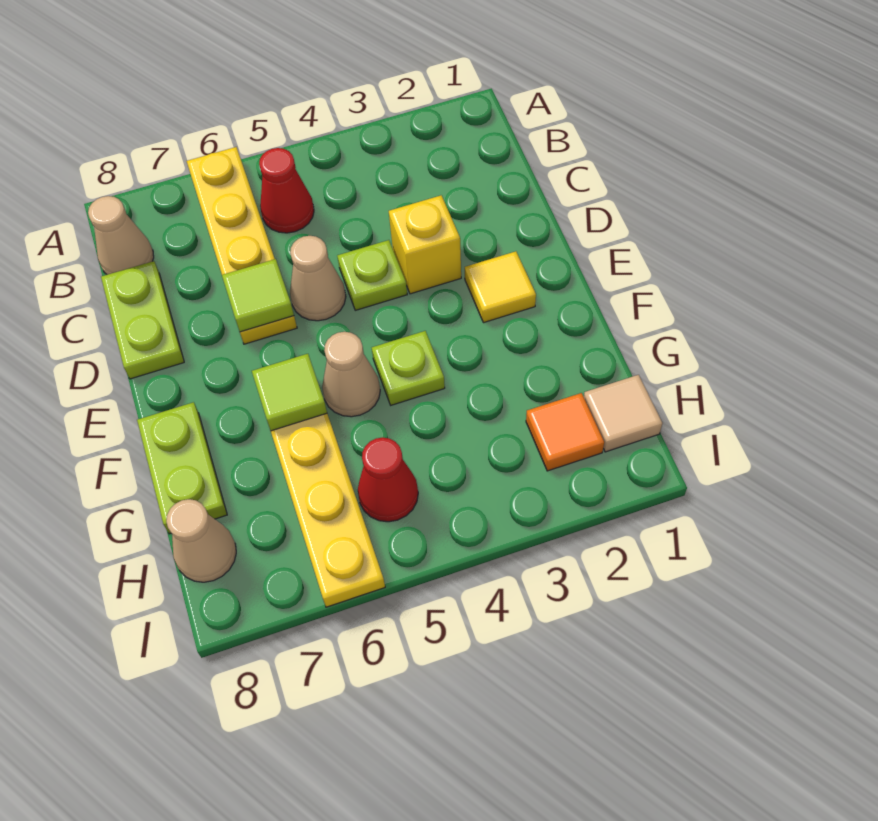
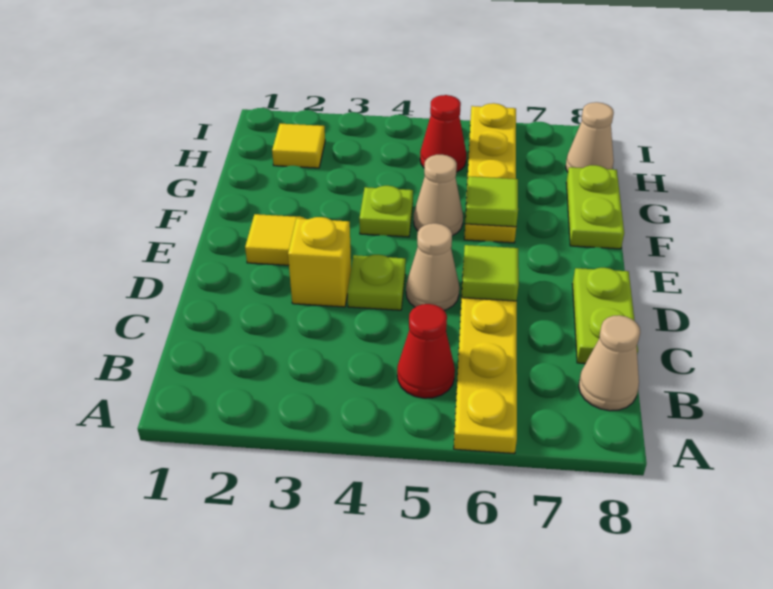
tan 1x1 tile [584,375,662,452] -> none
orange 1x1 tile [526,393,604,471] -> yellow 1x1 tile [272,124,325,168]

